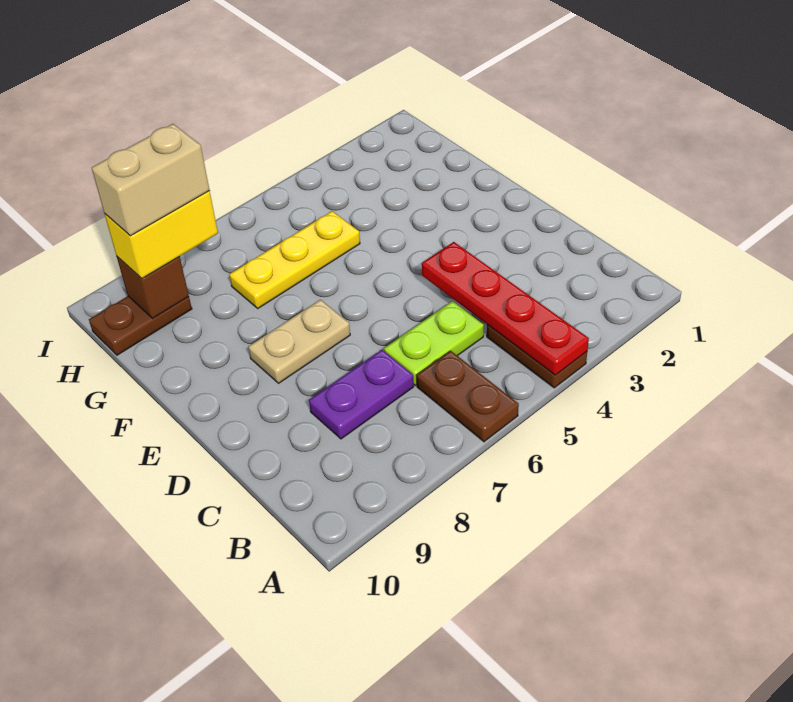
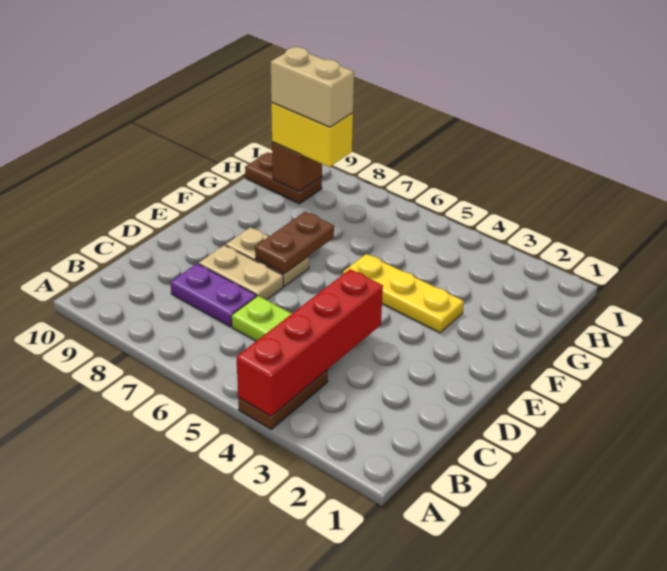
red 1x4 plate [422,242,589,375] -> red 1x4 brick [236,269,383,416]
brown 1x2 plate [417,351,519,442] -> brown 1x2 plate moved to [255,212,334,274]
none -> tan 1x2 plate [199,245,283,300]
yellow 1x3 plate [229,211,360,308] -> yellow 1x3 plate moved to [343,254,464,333]

